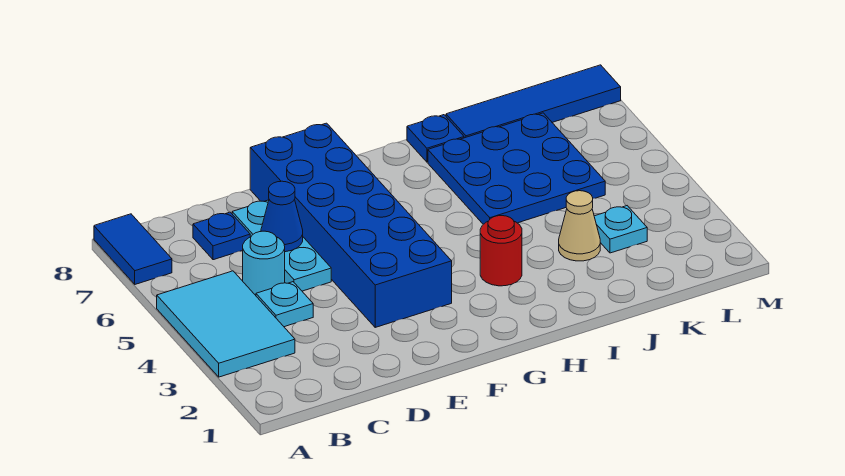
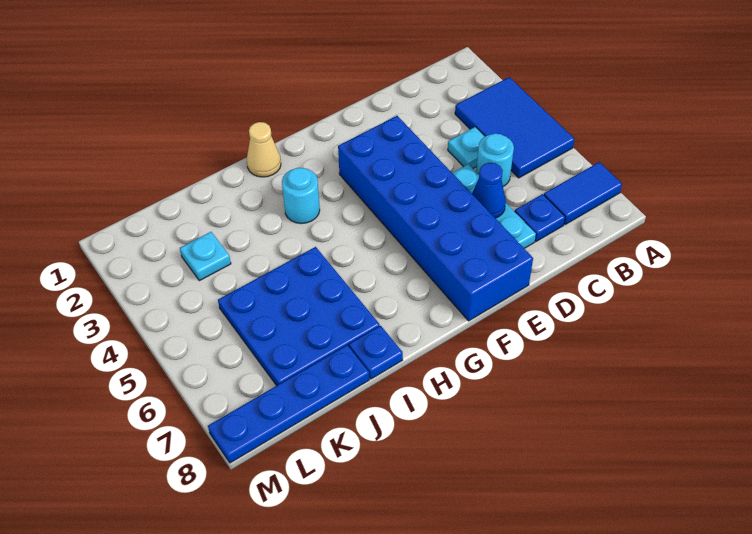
cyan 2x3 tile [157,271,295,377] -> blue 2x3 tile [455,77,575,178]
blue 1x2 tile [94,214,172,284] -> blue 1x2 tile turned to [544,162,622,225]
red 1x1 round brick [480,216,522,286] -> cyan 1x1 round brick [282,168,320,224]
tan 1x1 cone [559,191,600,261] -> tan 1x1 cone moved to [247,122,281,177]
blue 1x4 tile [446,65,621,138] -> blue 1x4 plate [208,345,369,463]

